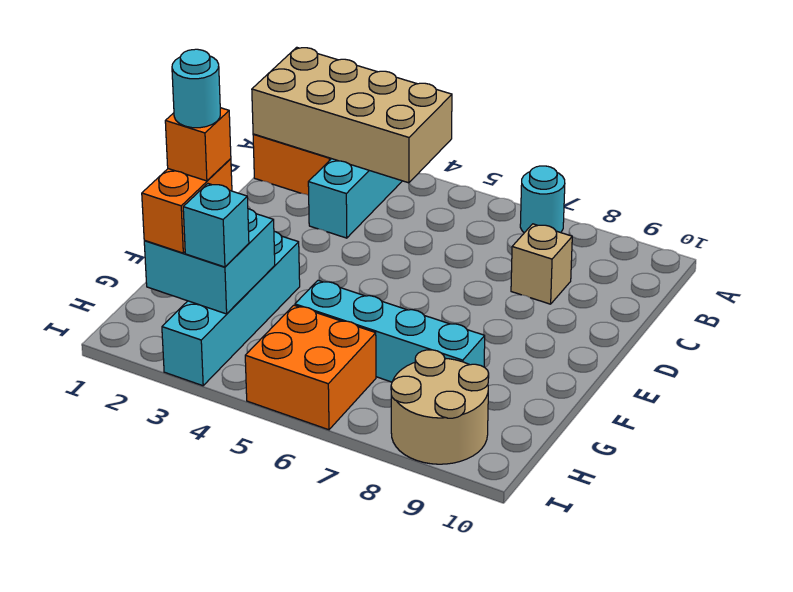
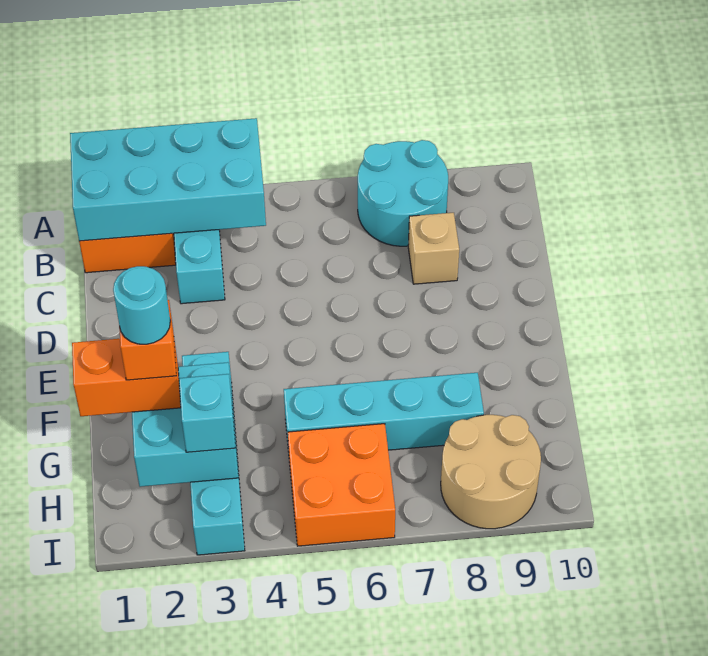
tan 2x4 brick [252,47,452,183] -> cyan 2x4 brick [70,118,266,241]
cyan 1x1 round brick [520,166,565,233] -> cyan 2x2 round brick [358,140,448,246]
orange 1x2 brick [142,159,232,253] -> orange 1x2 brick turned to [72,339,181,416]

